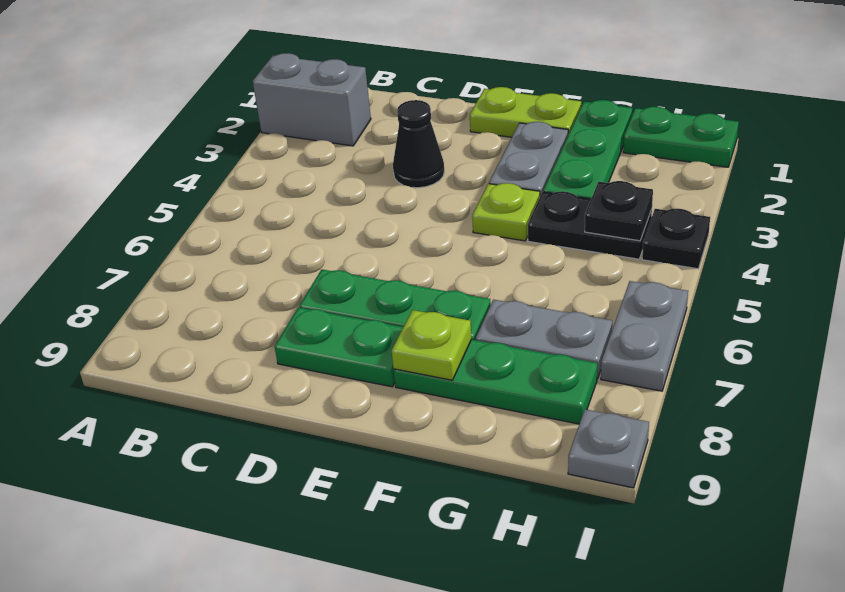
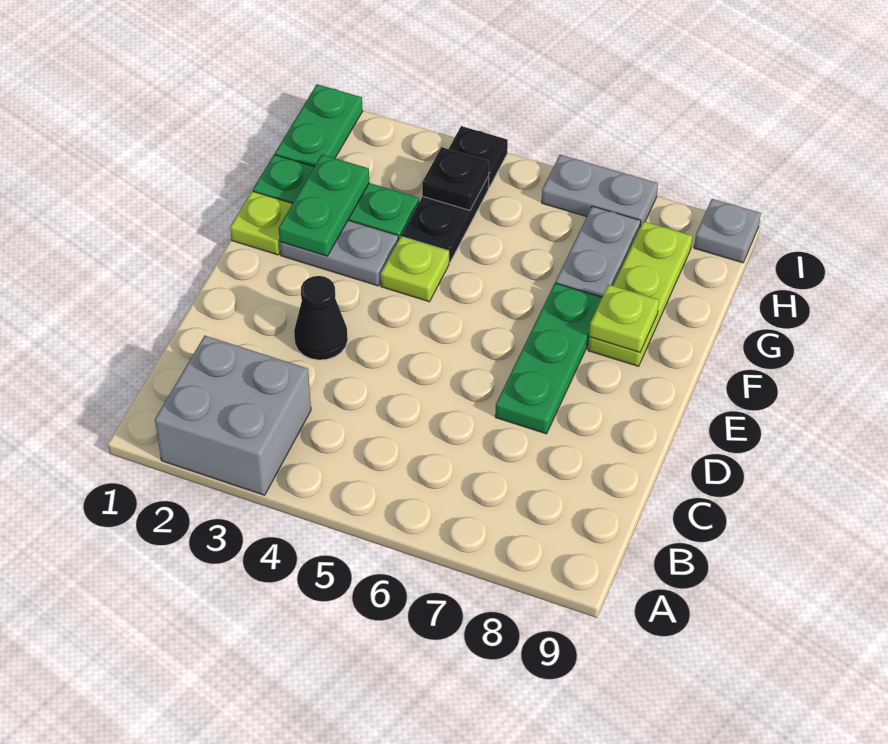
grey 1x2 brick [253,53,371,146] -> grey 2x2 brick [155,336,311,495]
green 1x2 plate [275,308,403,387] -> green 1x2 plate moved to [279,155,369,256]
lime 1x2 plate [470,87,581,137] -> lime 1x1 plate [230,191,293,255]
green 1x3 plate [394,340,597,424] -> lime 1x3 plate [588,221,692,366]

